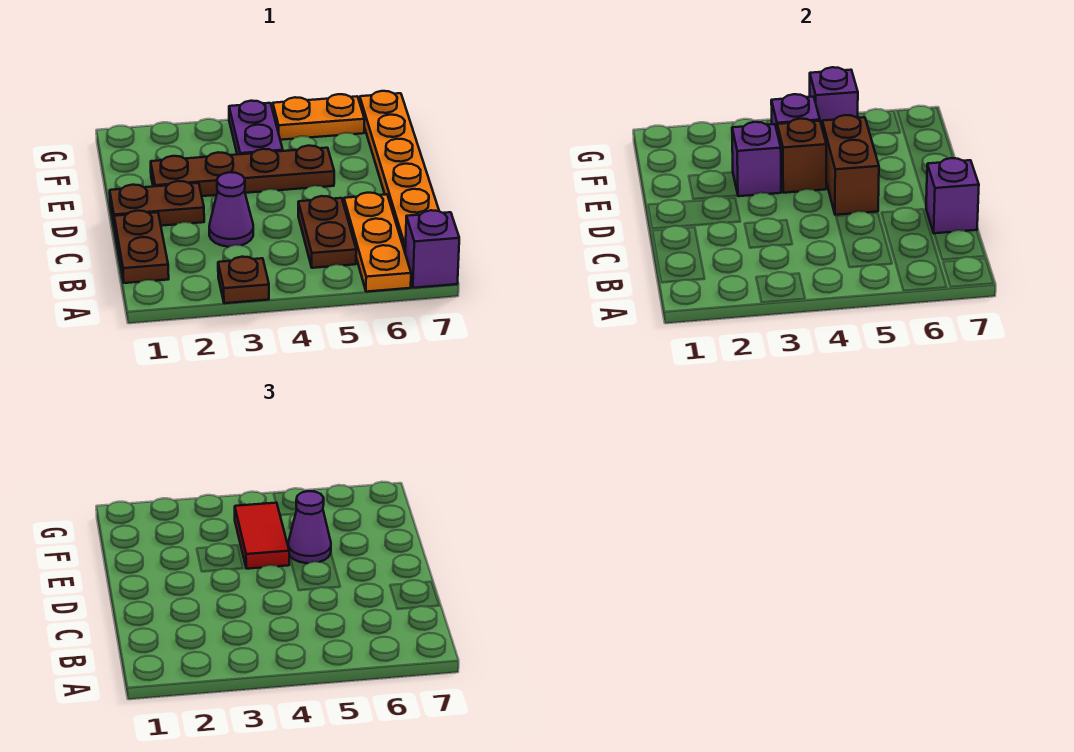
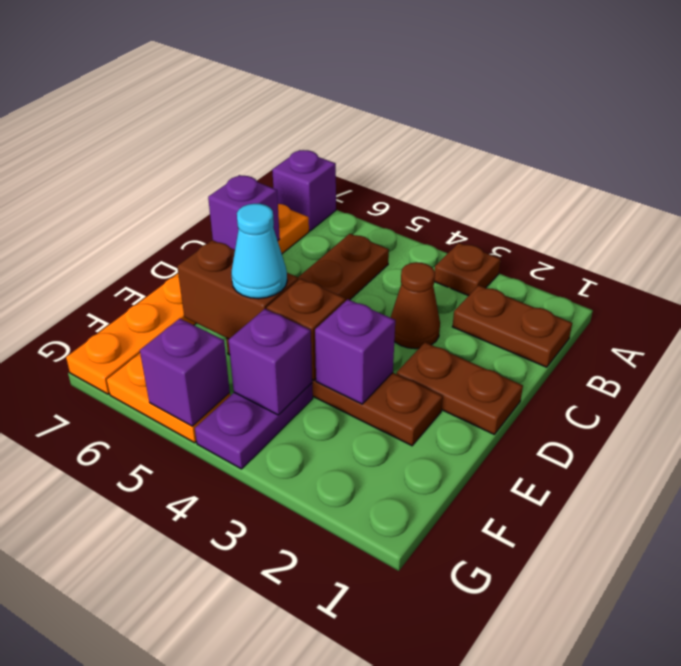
orange 1x3 plate [344,193,411,292] -> none
brown 1x2 plate [114,211,169,283] -> brown 1x2 plate turned to [452,285,572,367]
purple 1x1 cone [209,172,253,247] -> brown 1x1 cone [390,262,440,349]
brown 1x2 brick [822,115,879,215] -> brown 1x2 brick turned to [177,240,298,339]
red 1x2 tile [235,503,289,569] -> none
purple 1x1 cone [288,491,331,563] -> cyan 1x1 cone [231,204,287,299]

